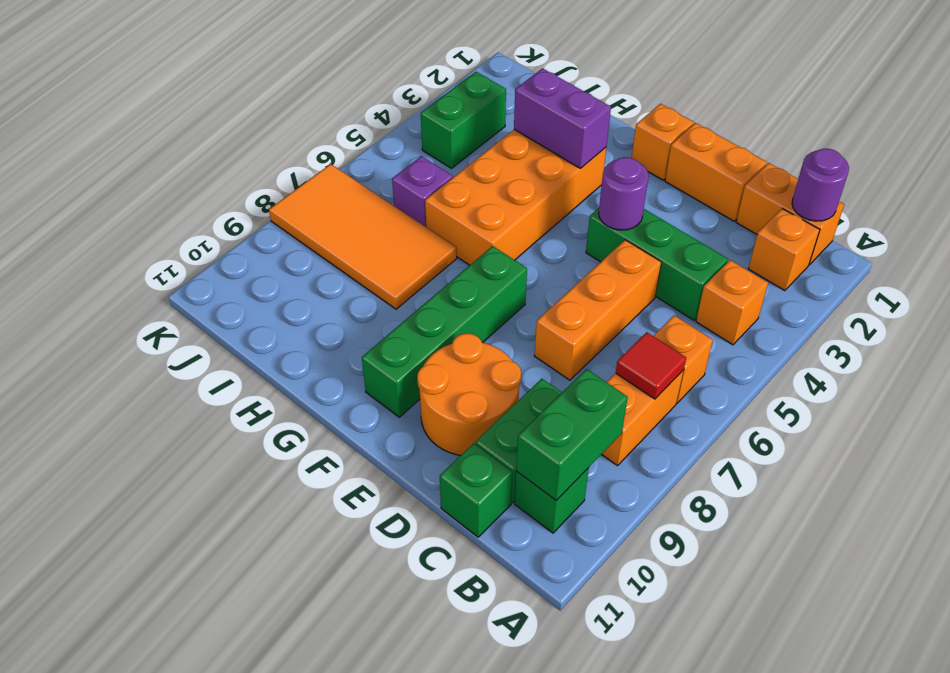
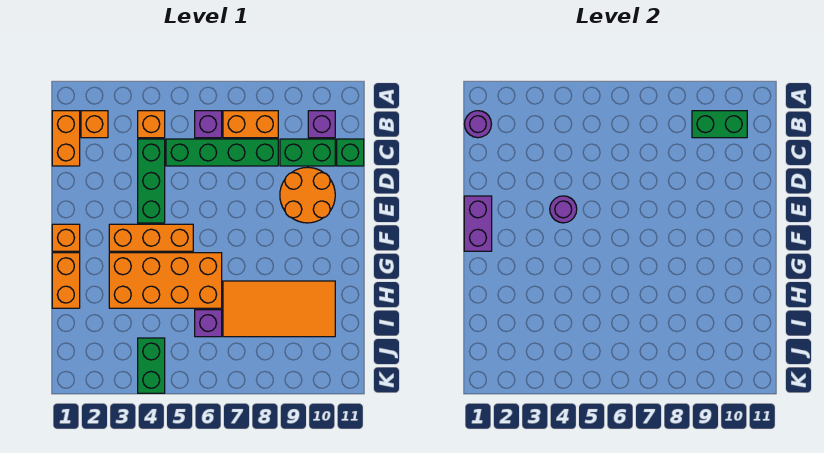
orange 1x1 brick [654,315,713,403] -> purple 1x1 brick [195,111,222,138]
red 1x1 tile [616,332,686,399] -> none
green 1x1 brick [515,468,589,533] -> purple 1x1 brick [308,111,335,138]
orange 1x2 brick [665,123,767,221] -> orange 1x2 brick moved to [52,253,80,308]
orange 1x3 brick [535,240,661,380] -> orange 1x3 brick moved to [109,224,193,251]
green 1x4 brick [362,246,527,417] -> green 1x4 brick moved to [166,139,278,166]
purple 1x2 brick [514,68,611,168] -> purple 1x2 brick moved to [464,196,492,251]
orange 2x4 tile [269,164,457,309] -> orange 2x4 tile turned to [223,281,335,337]
green 1x2 brick [421,72,506,168] -> green 1x2 brick turned to [138,338,165,393]

